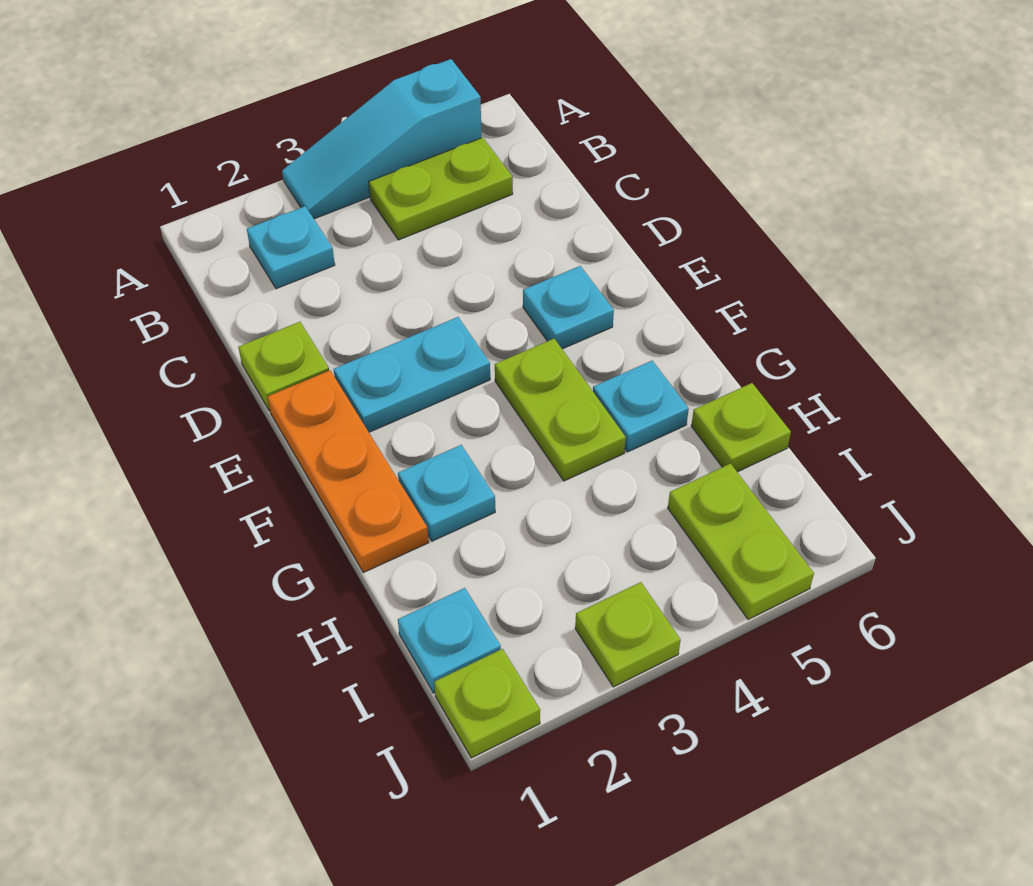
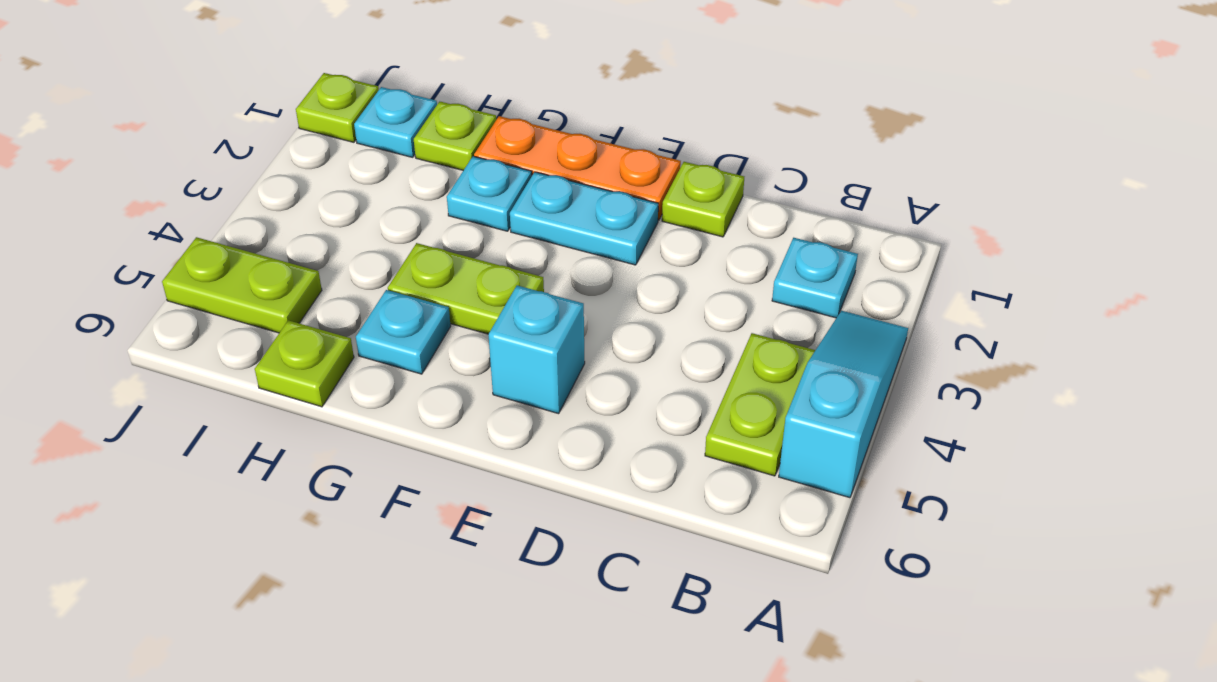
cyan 1x2 plate [334,317,490,432] -> cyan 1x2 plate turned to [510,172,658,265]
cyan 1x1 plate [523,266,614,349] -> cyan 1x1 brick [488,286,585,414]
lime 1x1 plate [575,582,681,687] -> lime 1x1 plate moved to [414,102,496,170]

